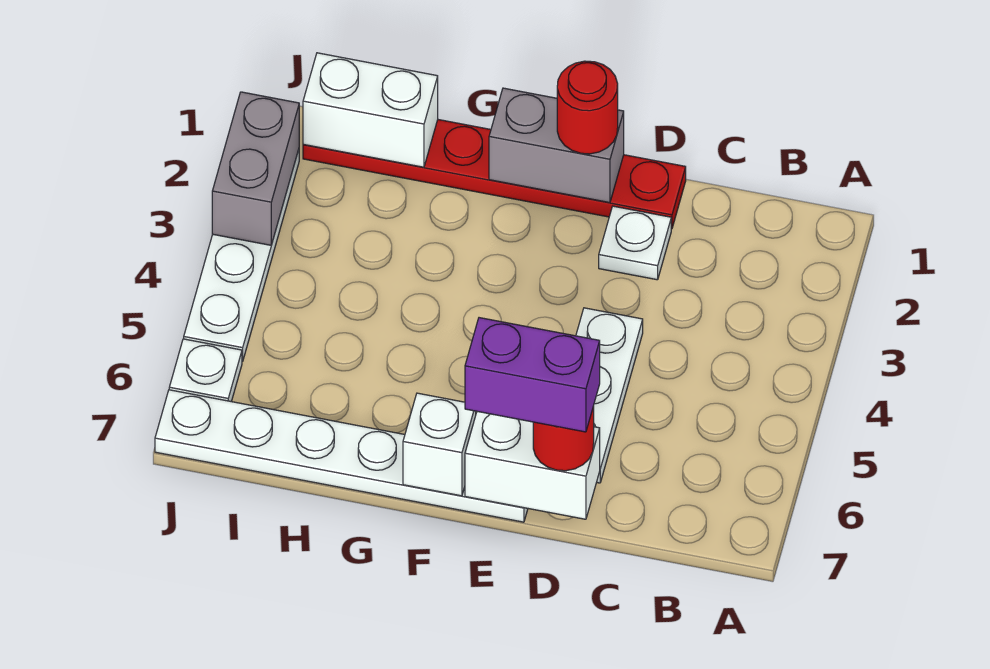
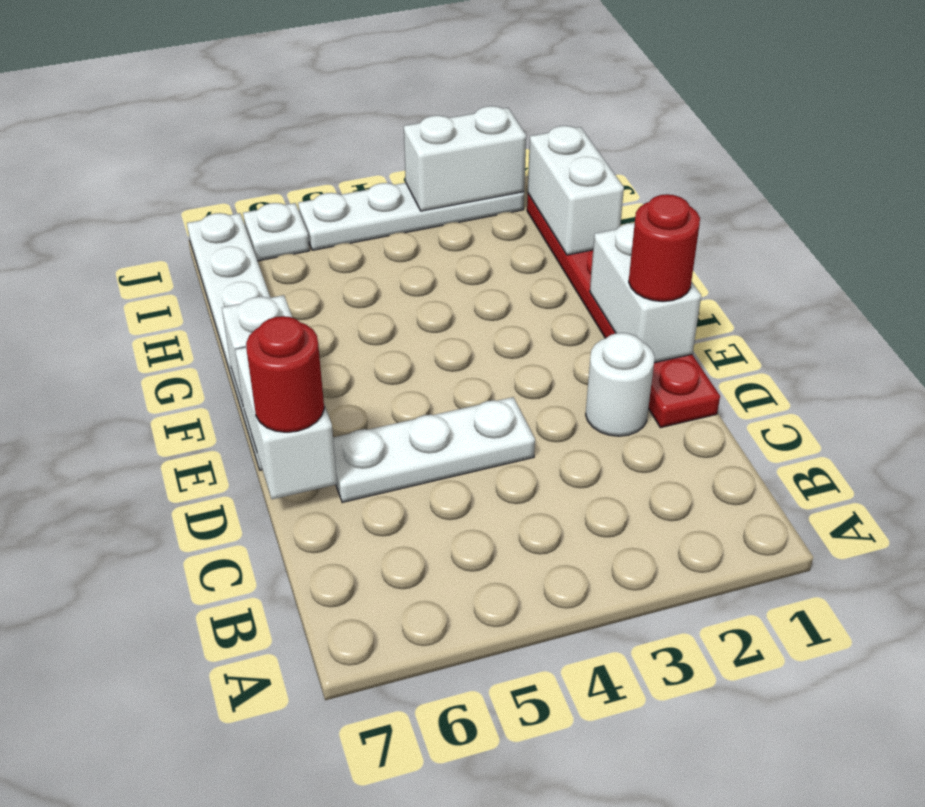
white 1x1 plate [599,206,671,280] -> white 1x1 round brick [586,333,655,436]
purple 1x2 brick [465,318,600,432] -> none
grey 1x2 brick [489,88,624,203] -> white 1x2 brick [590,223,701,363]
grey 1x2 brick [212,92,299,245] -> white 1x2 brick [404,106,526,211]

